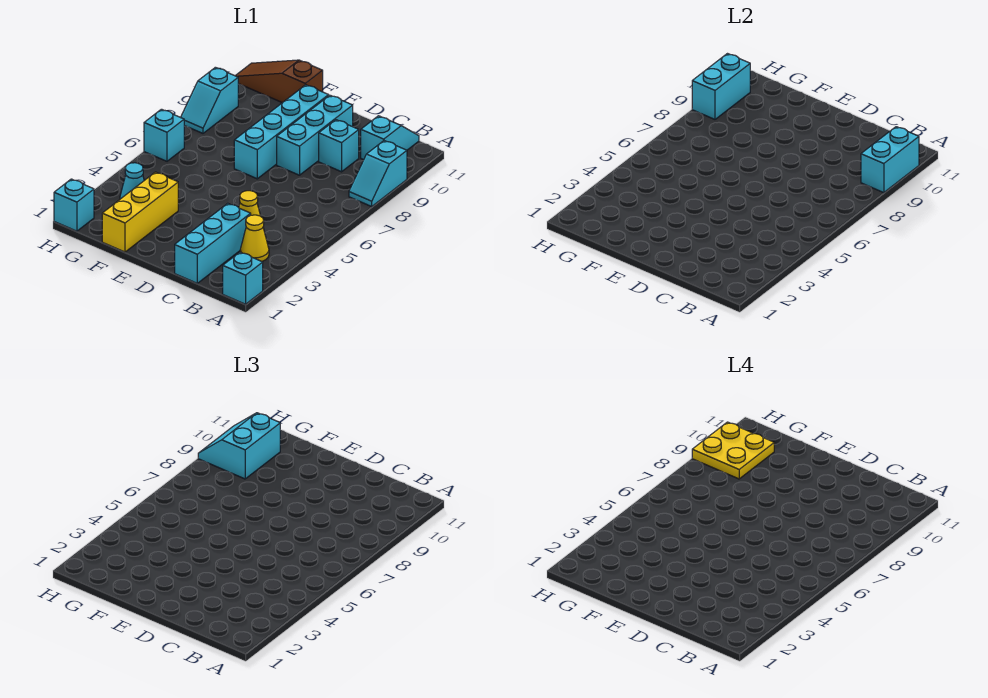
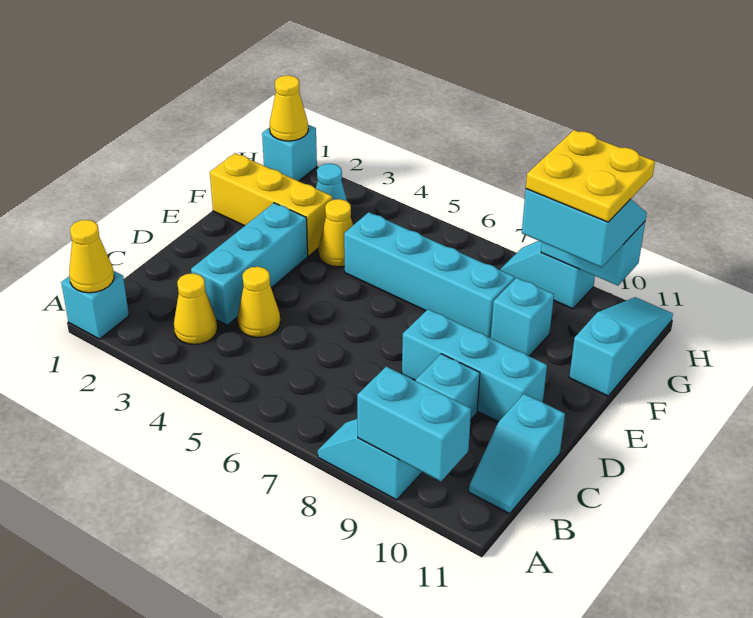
none -> yellow 1x1 cone [69,220,114,293]
cyan 1x2 slope [361,116,419,160] -> cyan 1x2 slope turned to [469,394,565,514]
cyan 1x3 brick [175,203,251,283] -> cyan 1x3 brick turned to [191,203,308,325]
cyan 1x4 brick [234,85,329,179] -> cyan 1x4 brick moved to [344,212,515,338]
none -> yellow 1x1 cone [319,199,353,267]
brown 1x3 slope [235,60,323,103] -> cyan 1x3 slope [569,297,673,396]
none -> yellow 1x1 cone [270,75,308,141]
cyan 1x1 brick [144,109,184,161] -> cyan 1x1 brick moved to [491,278,554,356]

